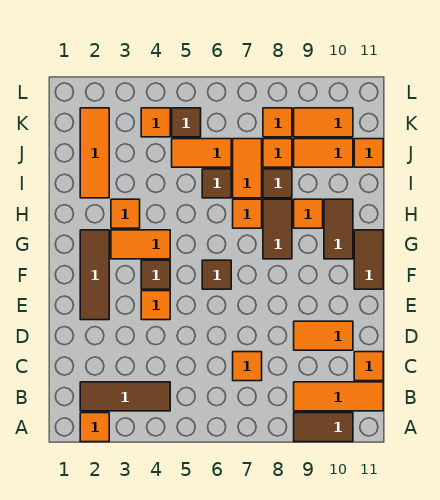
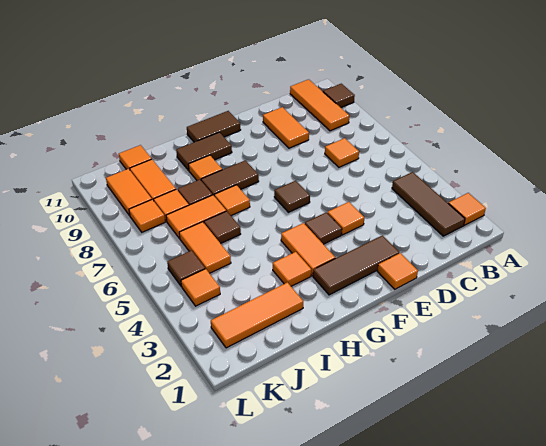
brown 1x2 tile [294,413,353,442] -> brown 1x1 tile [323,84,355,108]
orange 1x1 tile [354,352,383,381] -> orange 1x1 tile moved to [377,253,418,289]

